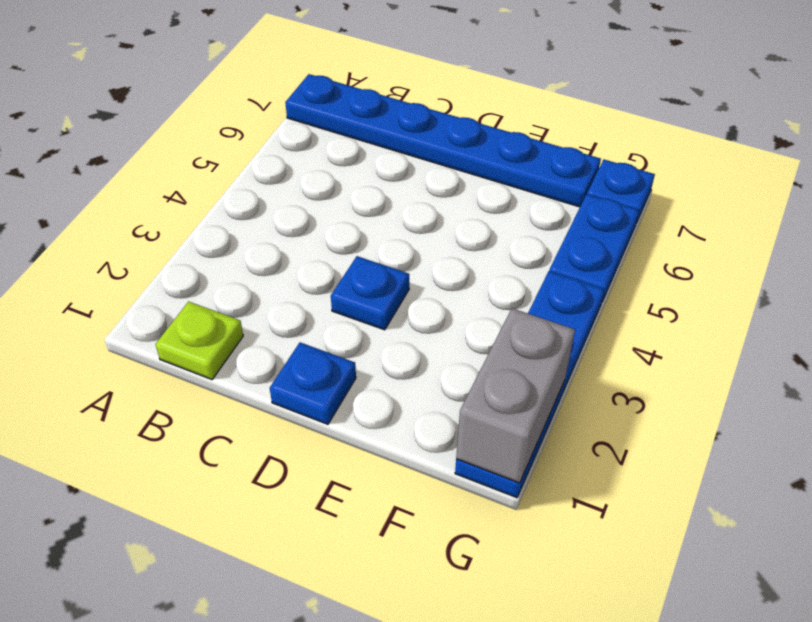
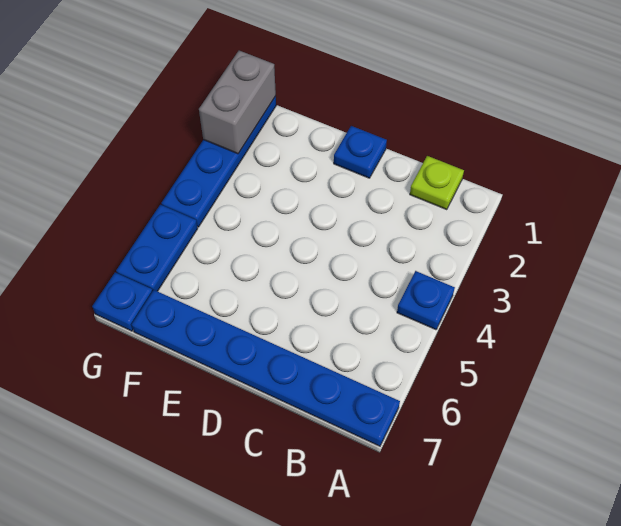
blue 1x1 plate [331,256,409,330] -> blue 1x1 plate moved to [397,271,455,330]

